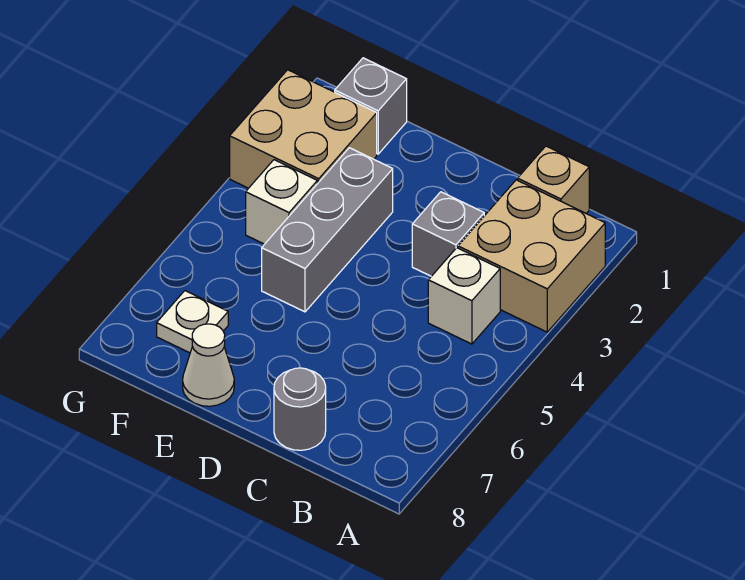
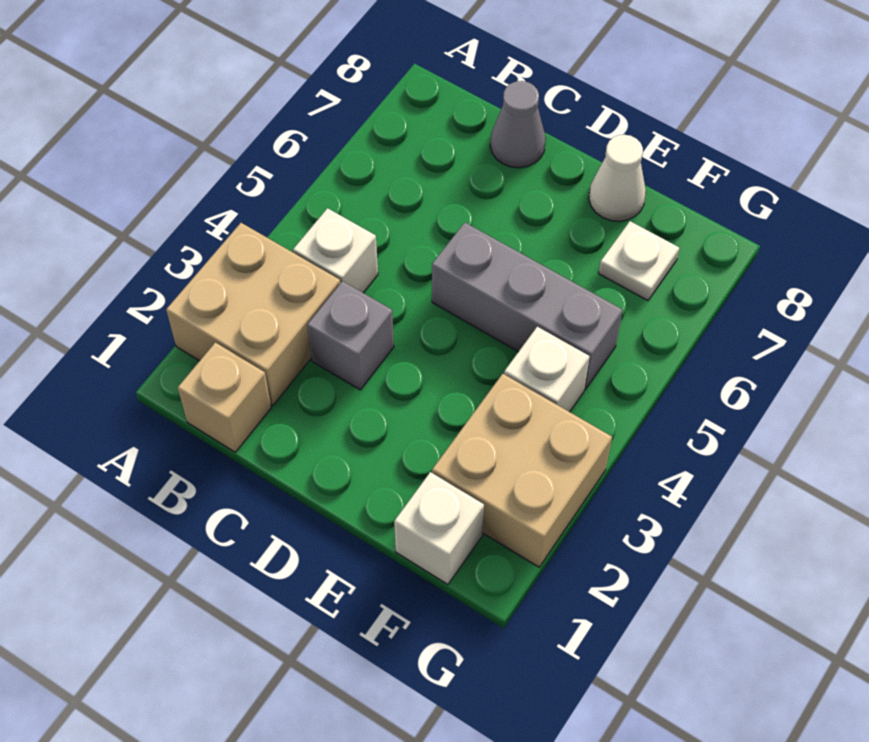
grey 1x1 round brick [274,368,326,450] -> grey 1x1 cone [490,81,546,168]
grey 1x3 brick [262,148,393,312] -> grey 1x3 brick turned to [432,223,623,390]
grey 1x1 brick [335,58,407,154] -> white 1x1 brick [394,472,484,584]

